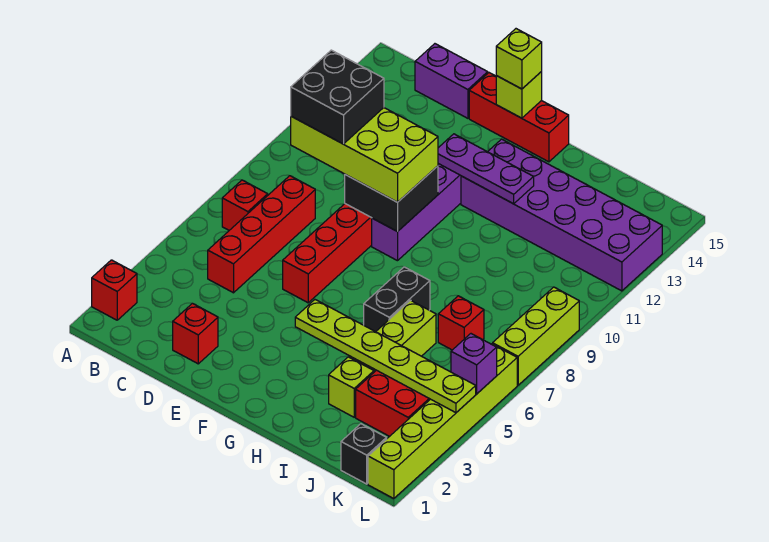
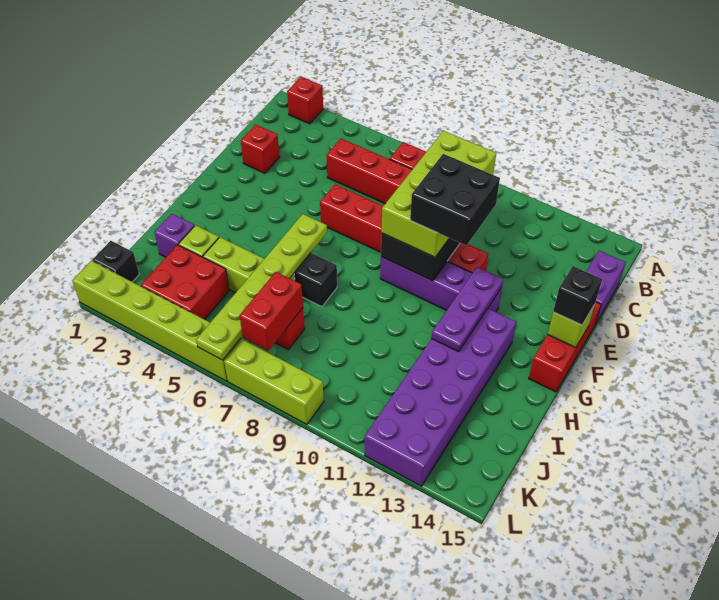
black 2x2 brick [291,50,384,144] -> black 2x2 brick moved to [410,154,500,246]
lime 1x1 brick [496,29,542,89] -> black 1x1 brick [553,266,602,325]
lime 1x6 plate [295,300,476,413] -> lime 1x6 plate moved to [196,214,327,360]
none -> red 1x2 brick [240,272,303,351]
purple 1x1 brick [451,334,497,394] -> purple 1x1 brick moved to [154,214,195,257]

